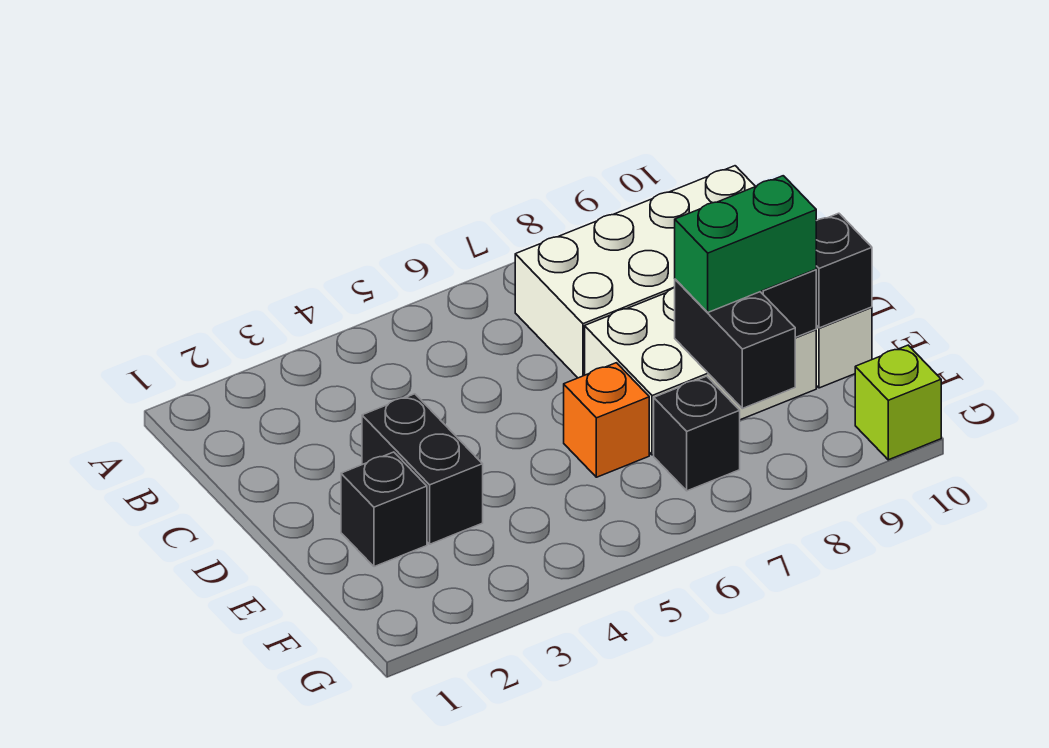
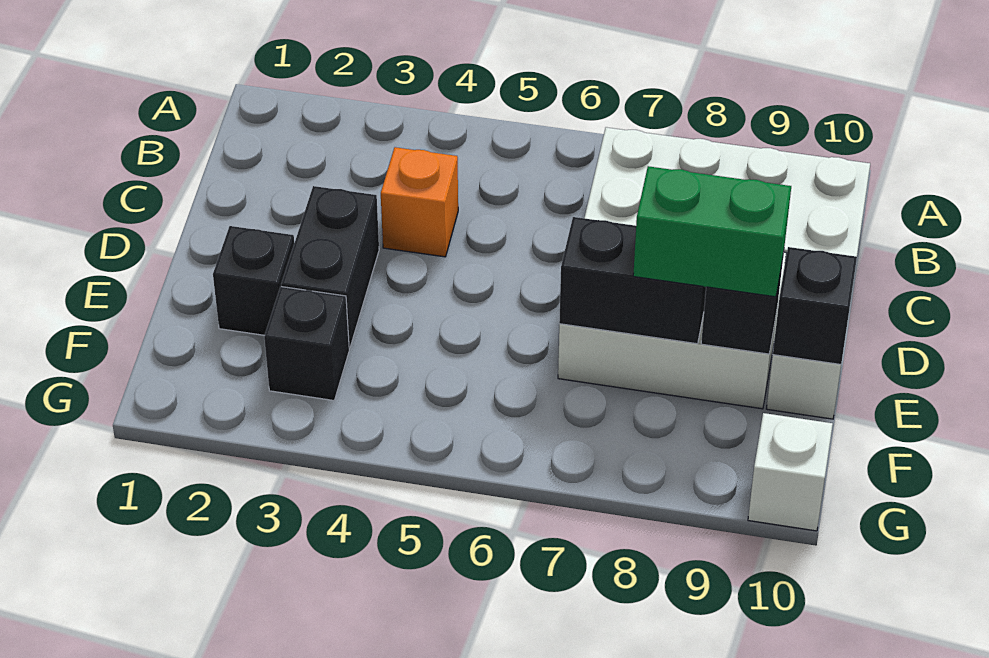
orange 1x1 brick [564,363,649,477] -> orange 1x1 brick moved to [381,147,458,257]
black 1x2 brick [675,279,795,409] -> black 1x2 brick turned to [559,217,706,344]
black 1x1 brick [654,376,740,491] -> black 1x1 brick moved to [264,287,349,400]
lime 1x1 brick [855,345,941,460] -> white 1x1 brick [748,413,833,531]

